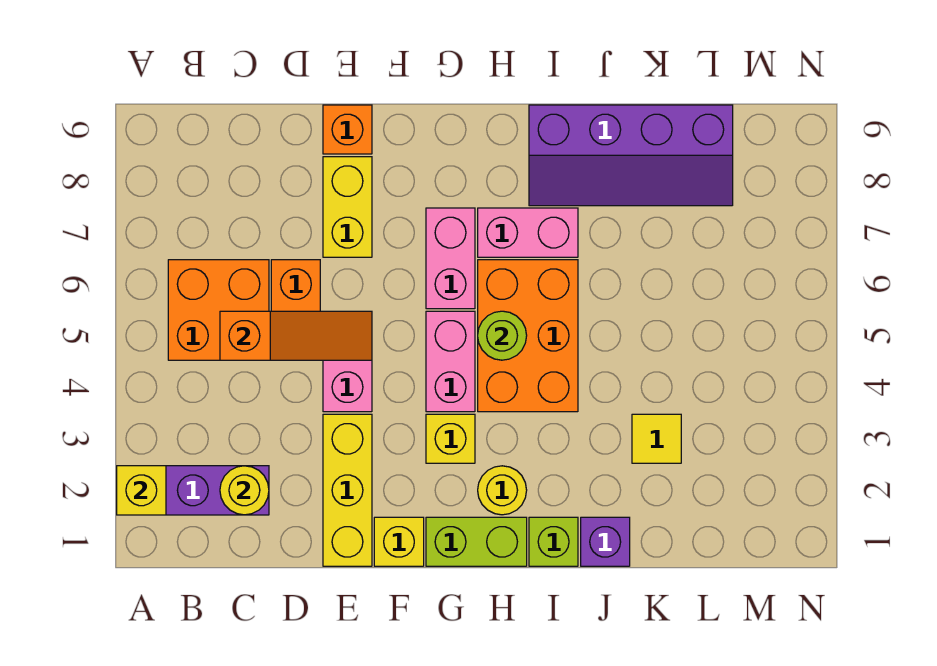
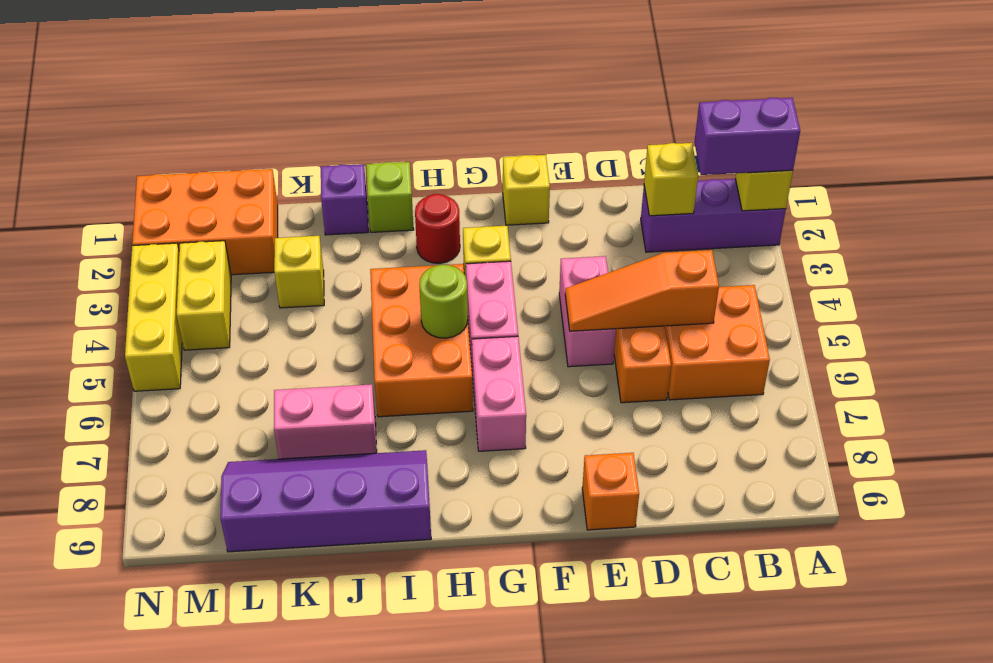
none -> purple 1x2 brick [694,98,800,175]
yellow 1x1 round brick [220,466,269,515] -> yellow 1x1 brick [644,143,698,216]
yellow 1x3 brick [323,414,372,566] -> yellow 1x3 brick moved to [125,243,182,391]
yellow 1x2 brick [323,157,372,257] -> yellow 1x2 brick moved to [177,241,231,350]
lime 1x2 brick [426,517,527,566] -> none
yellow 1x1 round brick [478,466,527,515] -> red 1x1 round brick [415,194,460,263]
pink 1x2 brick [478,208,578,257] -> pink 1x2 brick moved to [274,384,377,459]
yellow 1x1 tile [632,414,681,463] -> yellow 1x1 brick [274,236,324,308]
none -> orange 2x3 brick [132,169,278,275]

